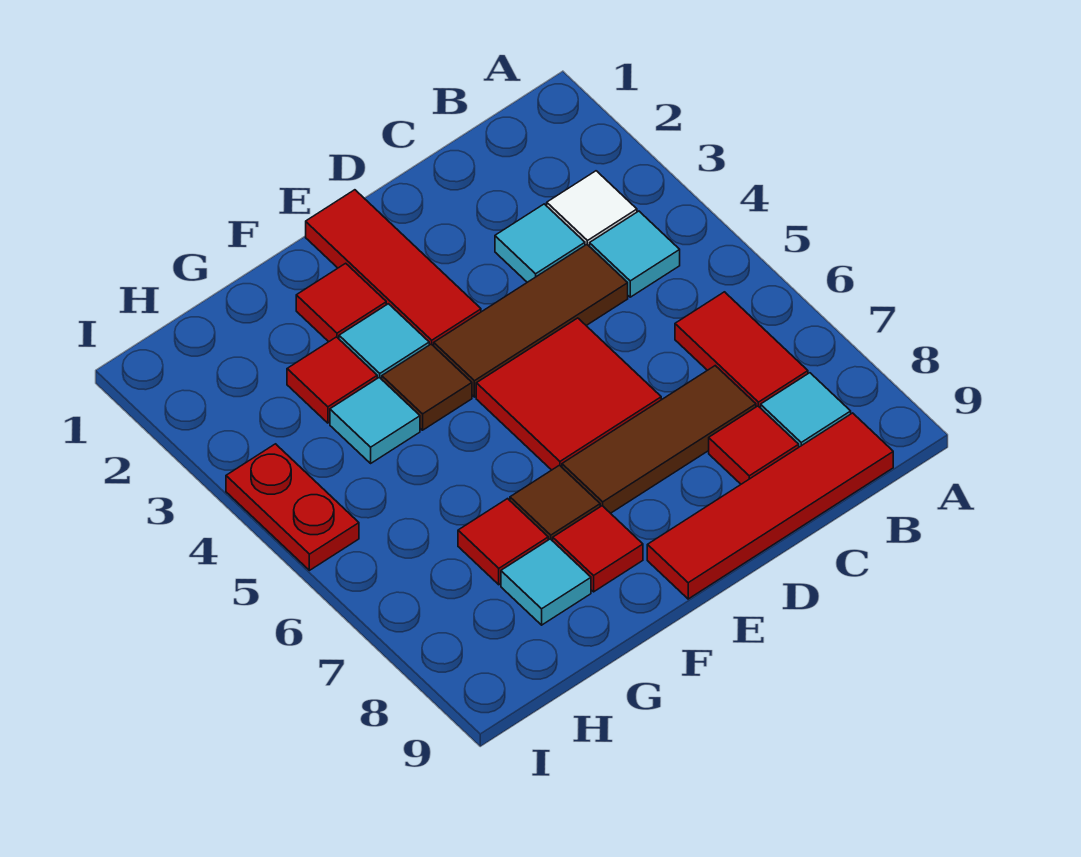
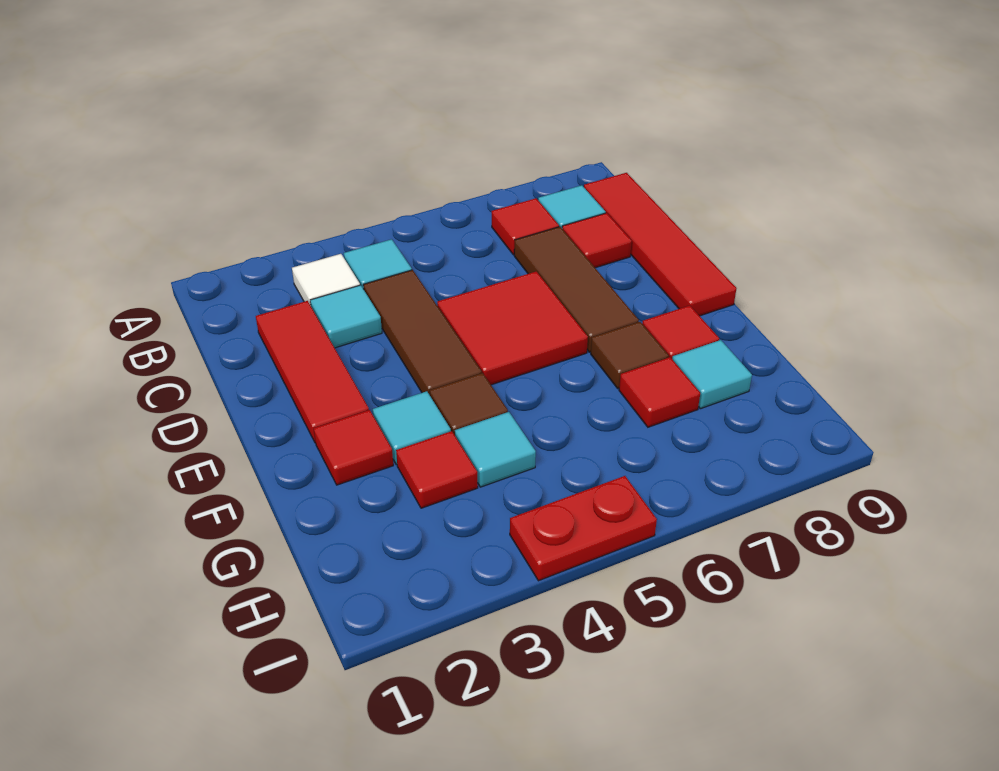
red 1x2 tile [675,292,808,408] -> red 1x1 tile [492,198,559,255]
red 1x3 tile [306,190,481,346] -> red 1x3 tile turned to [256,301,369,443]

